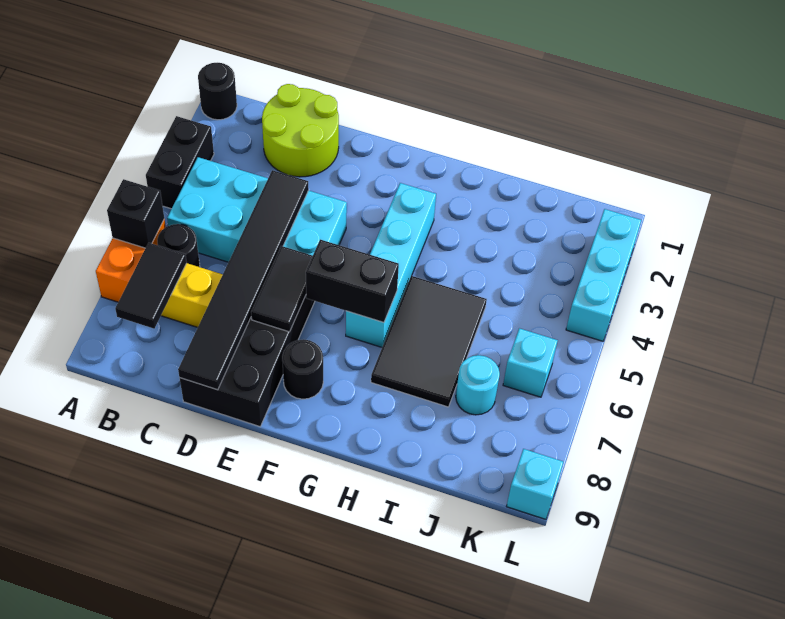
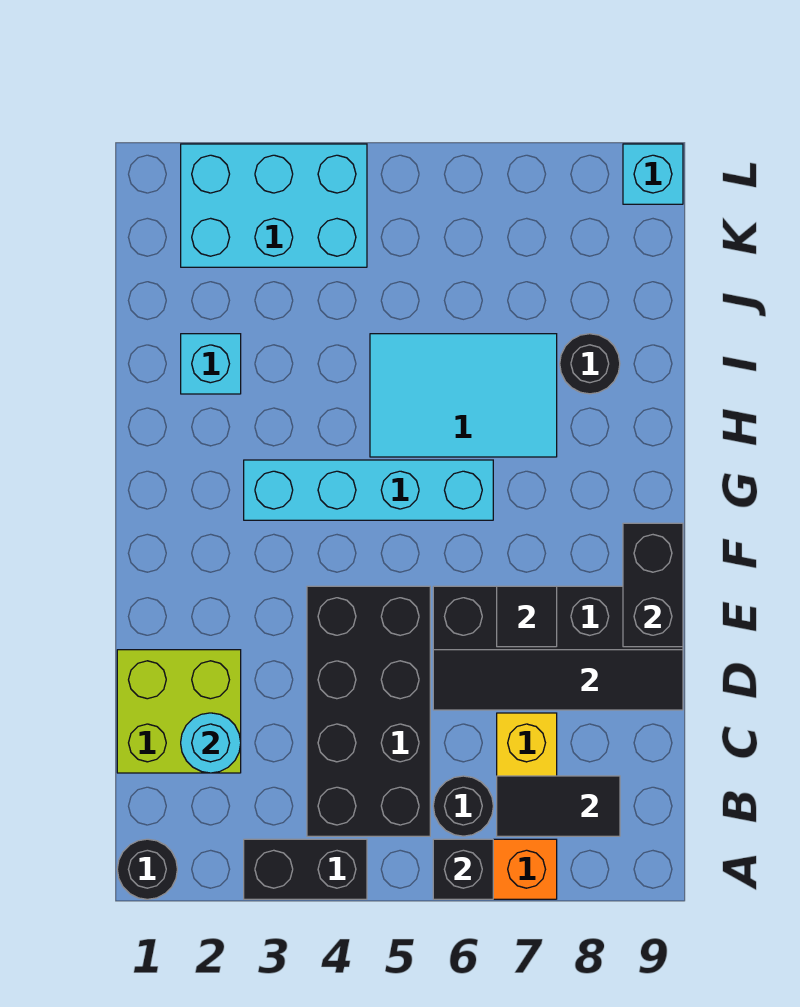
cyan 2x4 brick [167,157,347,262] -> black 2x4 brick [307,586,430,836]
lime 2x2 round brick [262,84,339,177] -> lime 2x2 brick [117,650,241,773]
black 1x6 tile [178,170,309,390] -> black 1x4 tile [433,650,683,710]
black 1x2 tile [251,246,313,332] -> black 1x1 tile [497,586,557,647]
black 1x2 brick [306,240,399,323] -> black 1x2 brick moved to [623,523,683,647]
black 1x1 round brick [282,339,323,399] -> black 1x1 round brick moved to [560,334,620,394]
black 2x3 tile [371,276,487,407] -> cyan 2x3 tile [370,334,557,457]
cyan 1x1 round brick [456,355,500,415] -> cyan 1x1 round brick moved to [181,713,241,773]
cyan 1x1 brick [503,328,558,397] -> cyan 1x1 brick moved to [181,334,241,394]
cyan 1x3 brick [566,209,641,341] -> cyan 2x3 brick [181,144,367,267]

